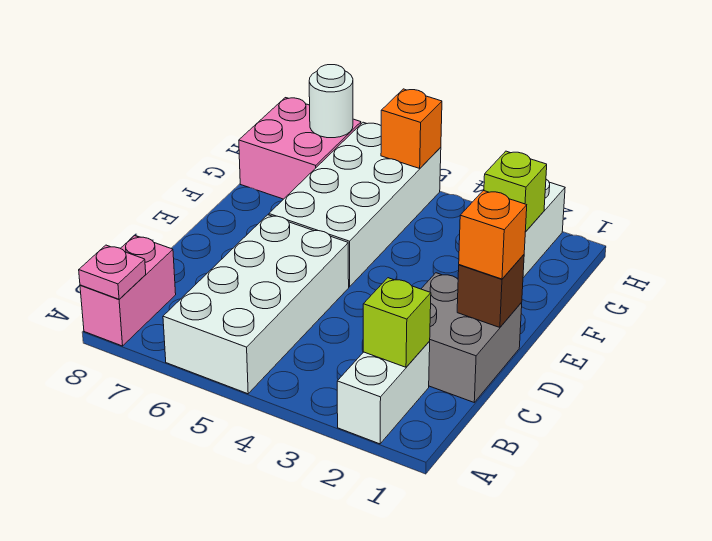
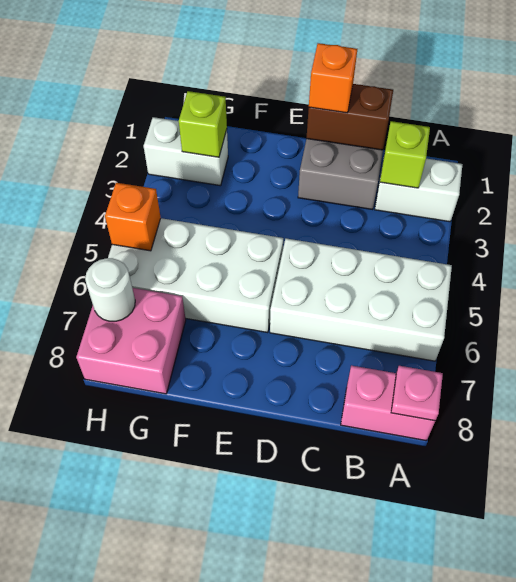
brown 1x1 brick [457,255,524,327] -> brown 1x2 brick [306,84,393,150]

